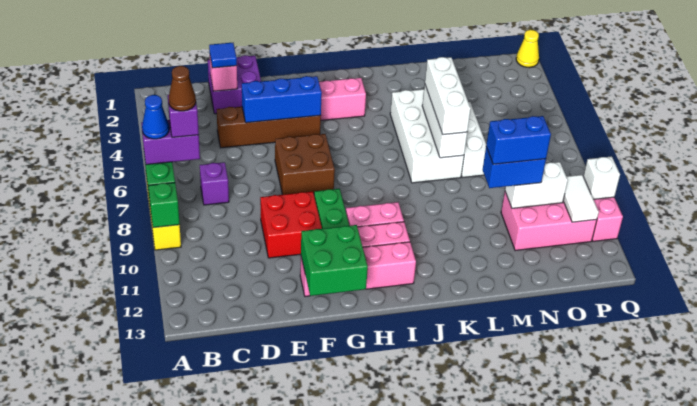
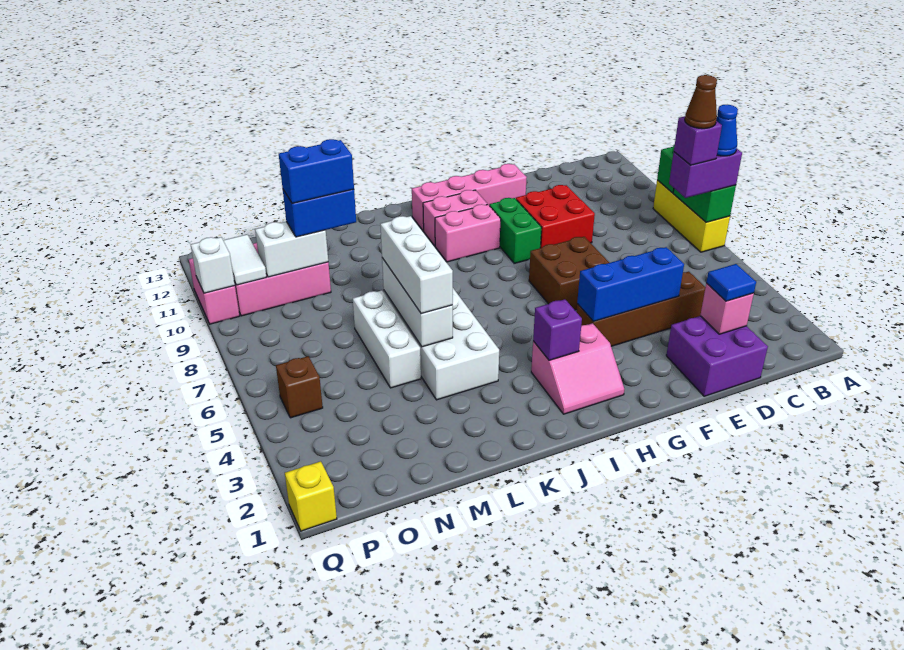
purple 1x1 brick [200,162,229,205] -> purple 1x1 brick moved to [533,299,582,360]
green 2x2 brick [301,225,368,296] -> none
none -> brown 1x1 brick [276,356,323,418]
yellow 1x1 cone [516,30,539,67] -> yellow 1x1 brick [285,461,337,531]

